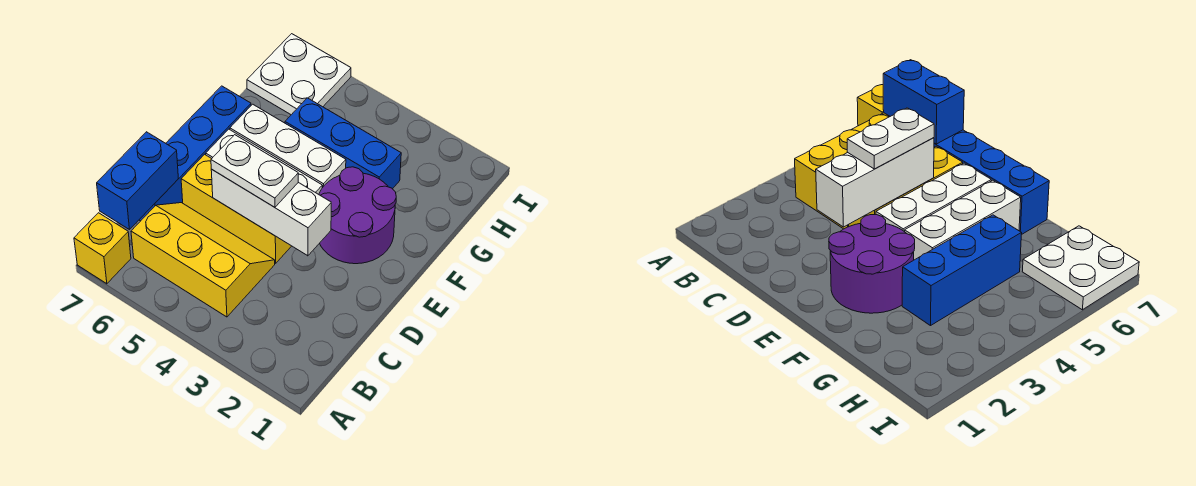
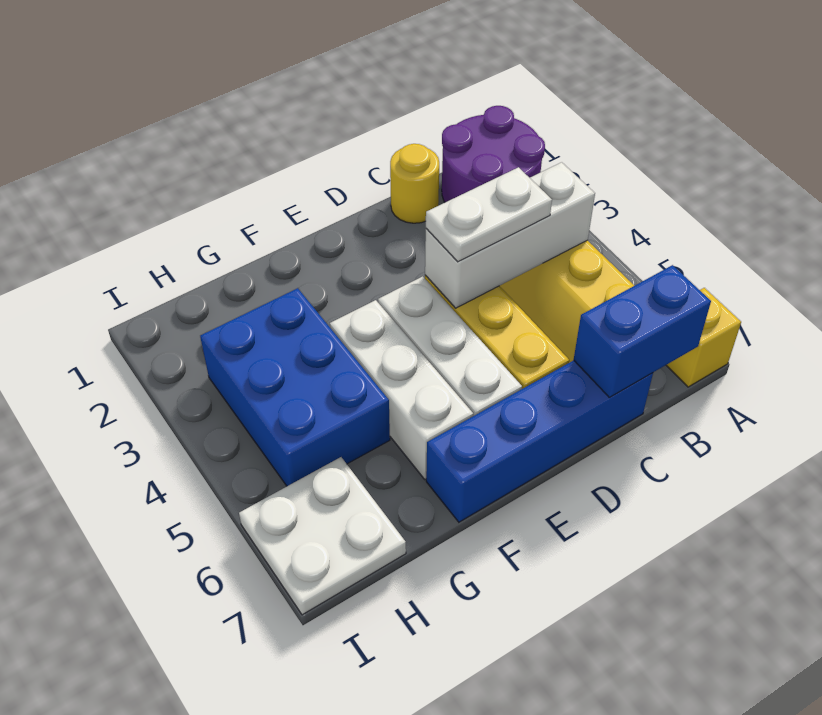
none -> yellow 1x1 round brick [390,144,439,223]
white 1x3 brick [211,169,331,256] -> white 1x3 brick turned to [425,162,595,308]
white 1x2 plate [211,135,298,207] -> white 1x2 plate turned to [426,167,552,262]
purple 2x2 round brick [319,167,396,264] -> purple 2x2 round brick moved to [442,106,545,202]
blue 1x3 brick [285,98,401,189] -> blue 2x3 brick [200,288,390,486]

